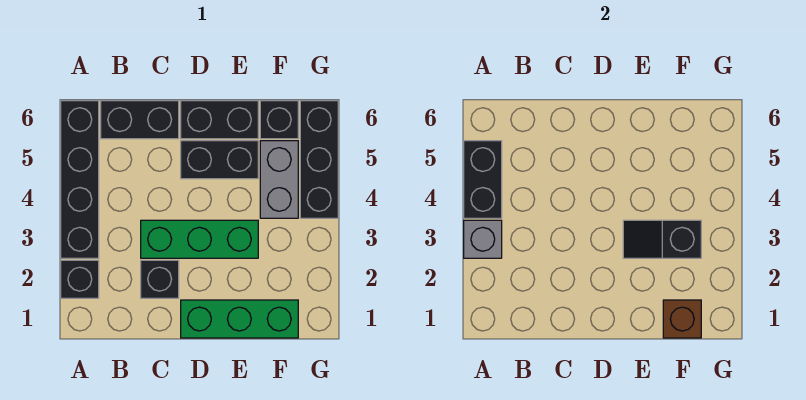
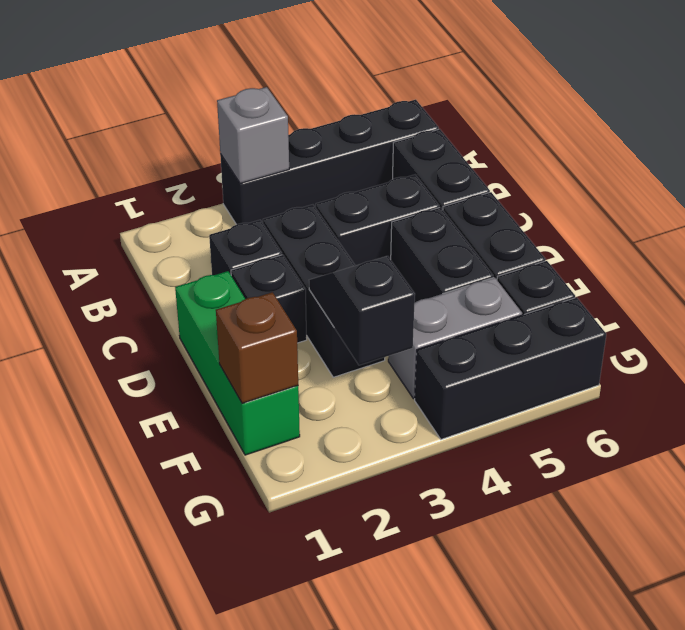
black 1x1 brick [61,260,99,298] -> black 1x1 brick moved to [231,255,307,343]
black 1x2 brick [464,141,502,218] -> black 1x2 brick moved to [316,175,439,266]
green 1x3 brick [141,220,258,258] -> black 1x3 brick [263,205,385,377]

